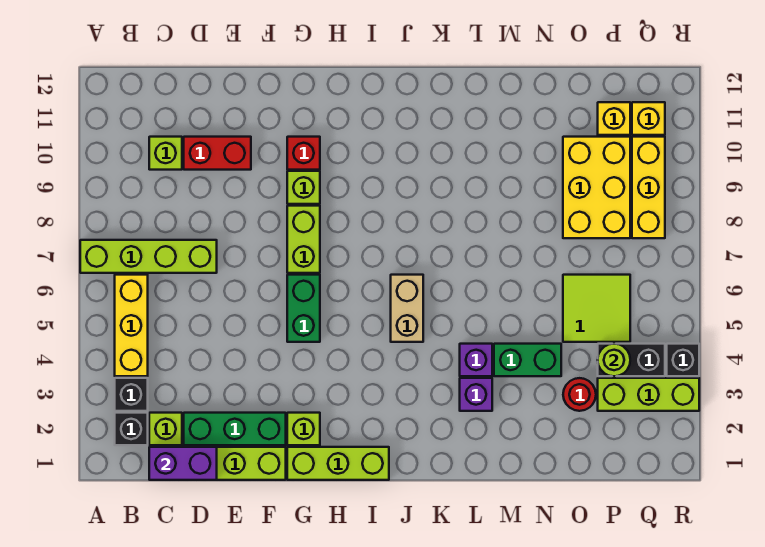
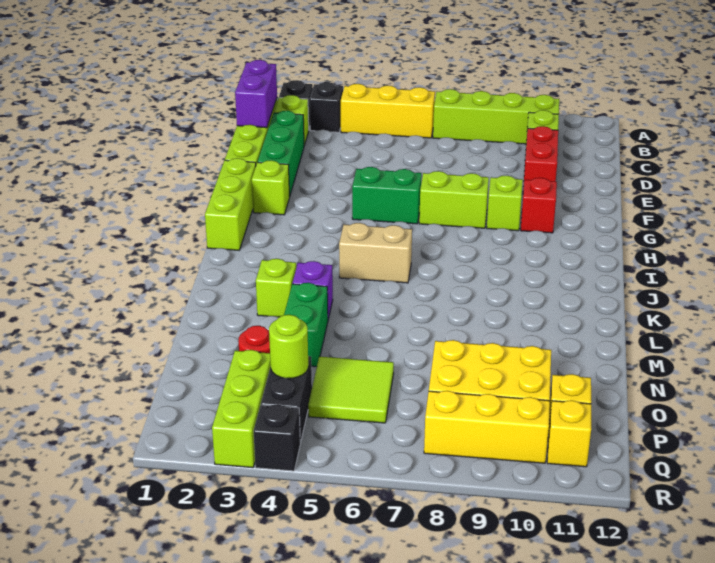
lime 1x4 brick [80,240,217,273] -> lime 1x4 brick turned to [433,89,559,144]
purple 1x1 brick [460,378,492,411] -> lime 1x1 brick [256,259,296,317]

